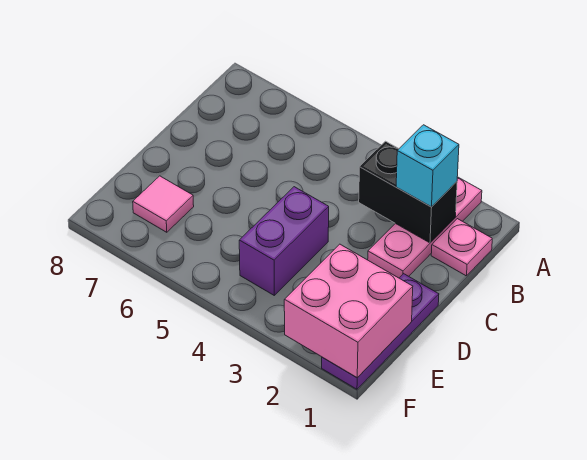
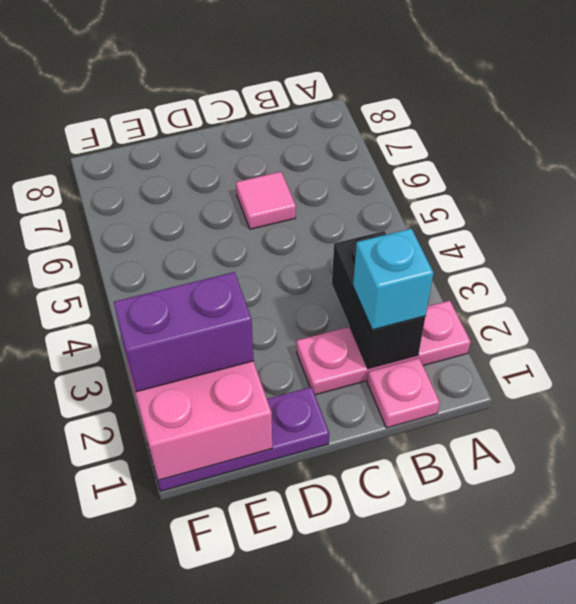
purple 1x2 brick [239,187,329,295] -> purple 1x2 brick moved to [114,272,254,392]
pink 1x1 tile [133,176,194,232] -> pink 1x1 tile moved to [236,172,296,229]

